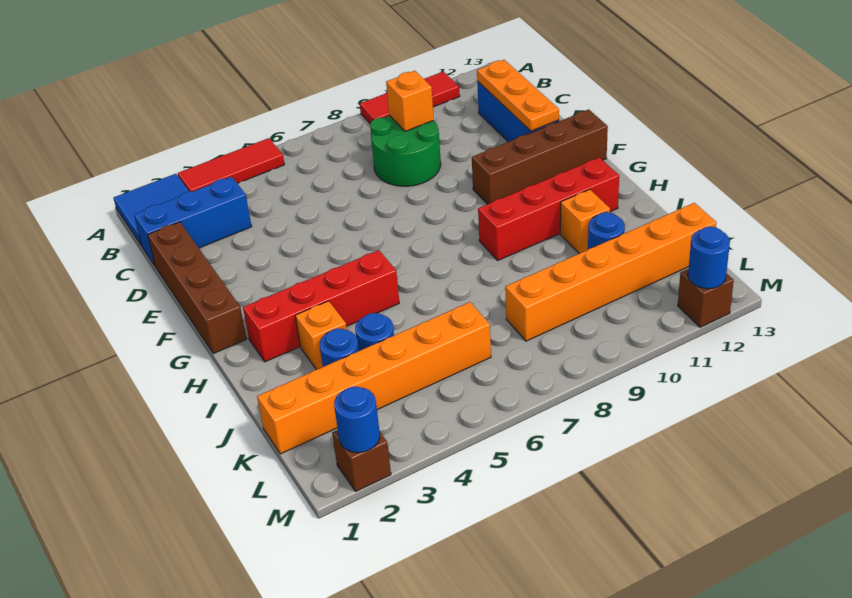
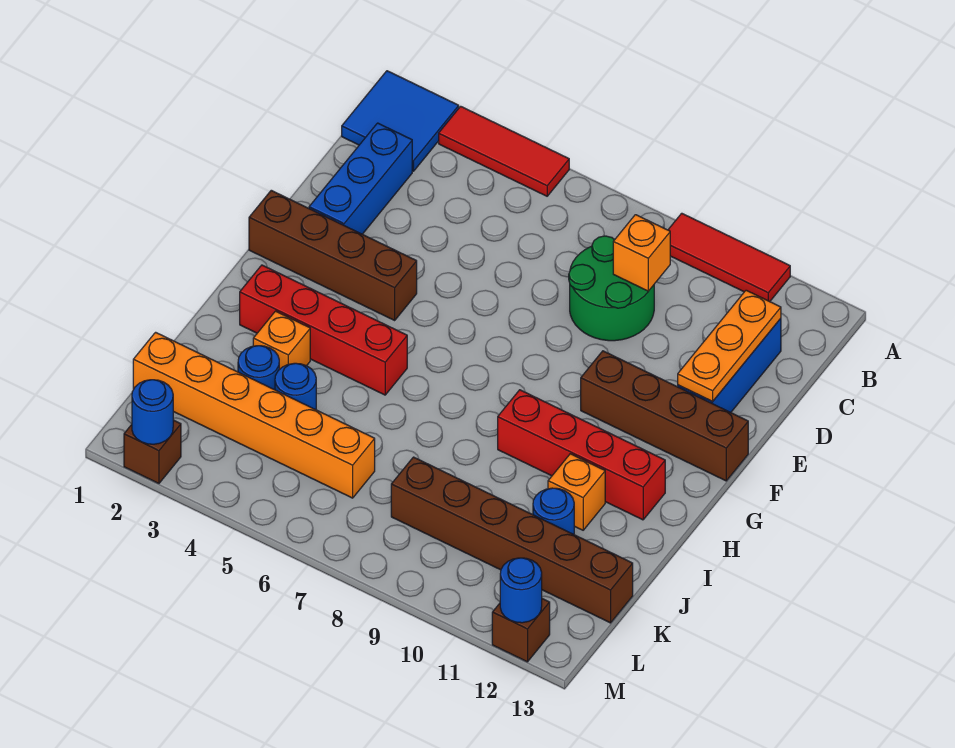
blue 1x3 brick [134,177,252,265] -> blue 1x3 brick turned to [309,123,412,234]
brown 1x4 brick [148,222,247,354] -> brown 1x4 brick turned to [249,190,417,320]
orange 1x6 brick [505,203,716,341] -> brown 1x6 brick [391,457,633,623]

